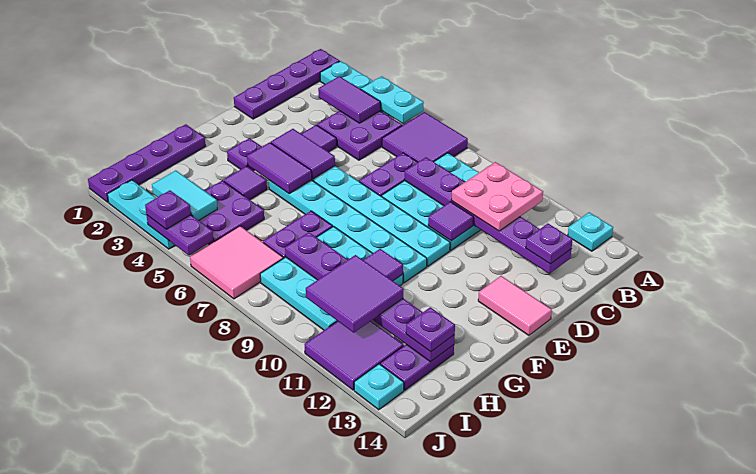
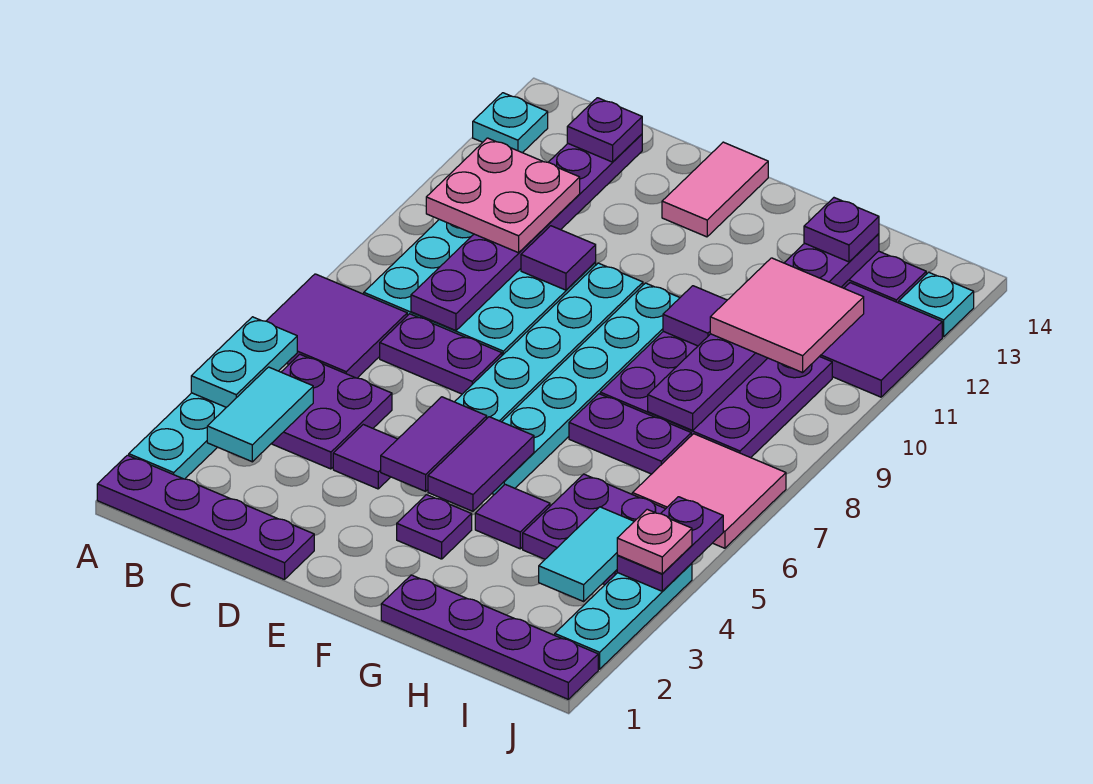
purple 1x2 tile [318,76,380,123] -> cyan 1x2 tile [207,367,313,462]
cyan 3x3 plate [260,227,403,330] -> purple 3x3 plate [600,331,832,458]
purple 2x2 tile [306,255,404,333] -> pink 2x2 tile [710,258,864,373]
purple 1x1 plate [145,190,191,229] -> pink 1x1 plate [617,509,692,574]

